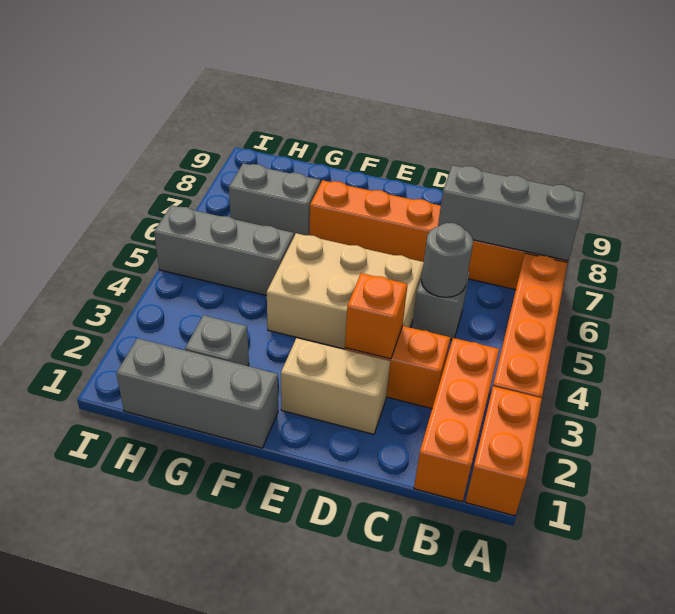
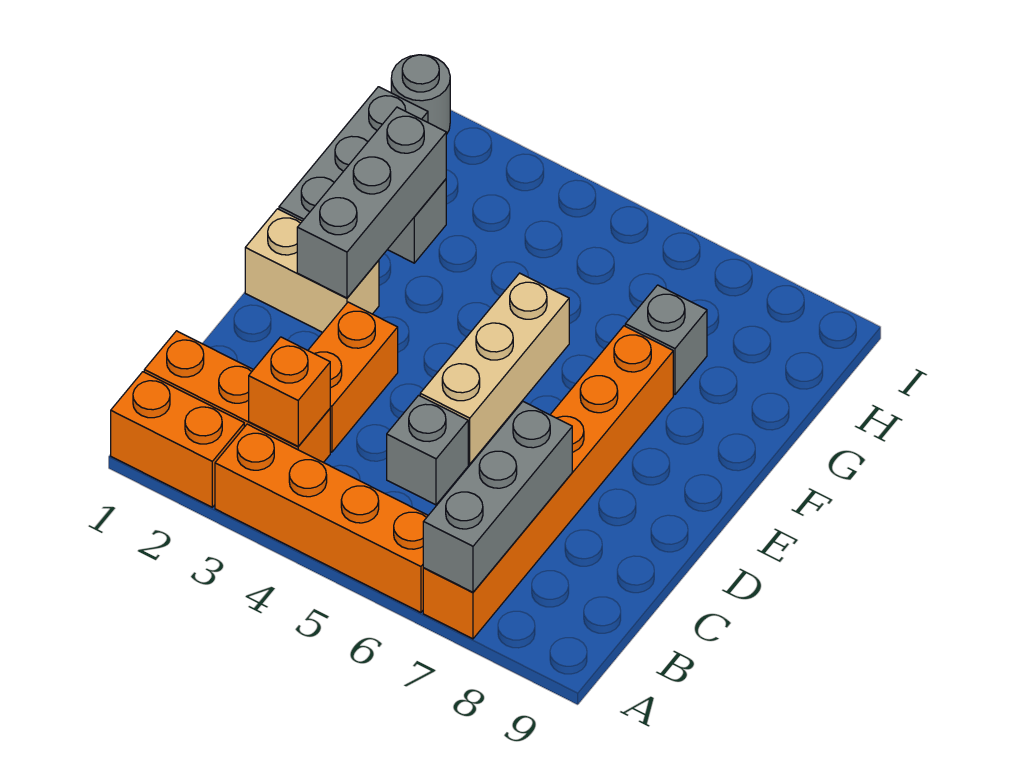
grey 1x1 round brick [421,223,473,297] -> grey 1x1 round brick moved to [391,55,450,134]
tan 1x2 brick [281,338,390,434] -> tan 1x2 brick turned to [245,209,379,332]
orange 1x1 brick [345,273,408,359] -> orange 1x1 brick moved to [249,337,330,446]
tan 2x3 brick [267,233,424,349] -> tan 1x3 brick [420,273,569,464]
grey 1x3 brick [154,205,294,296] -> grey 1x3 brick moved to [297,107,446,298]
grey 1x2 brick [229,163,320,236] -> grey 1x1 brick [625,285,707,394]

